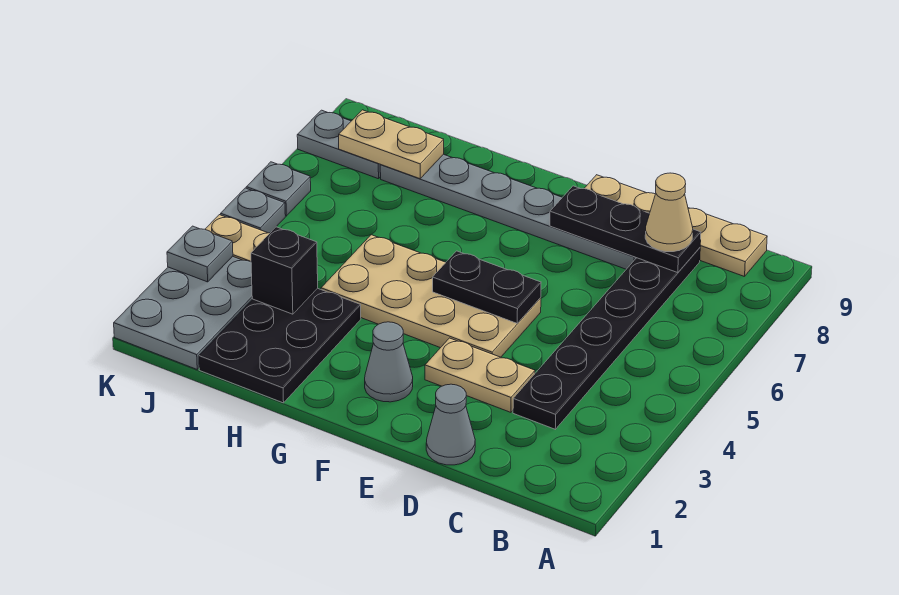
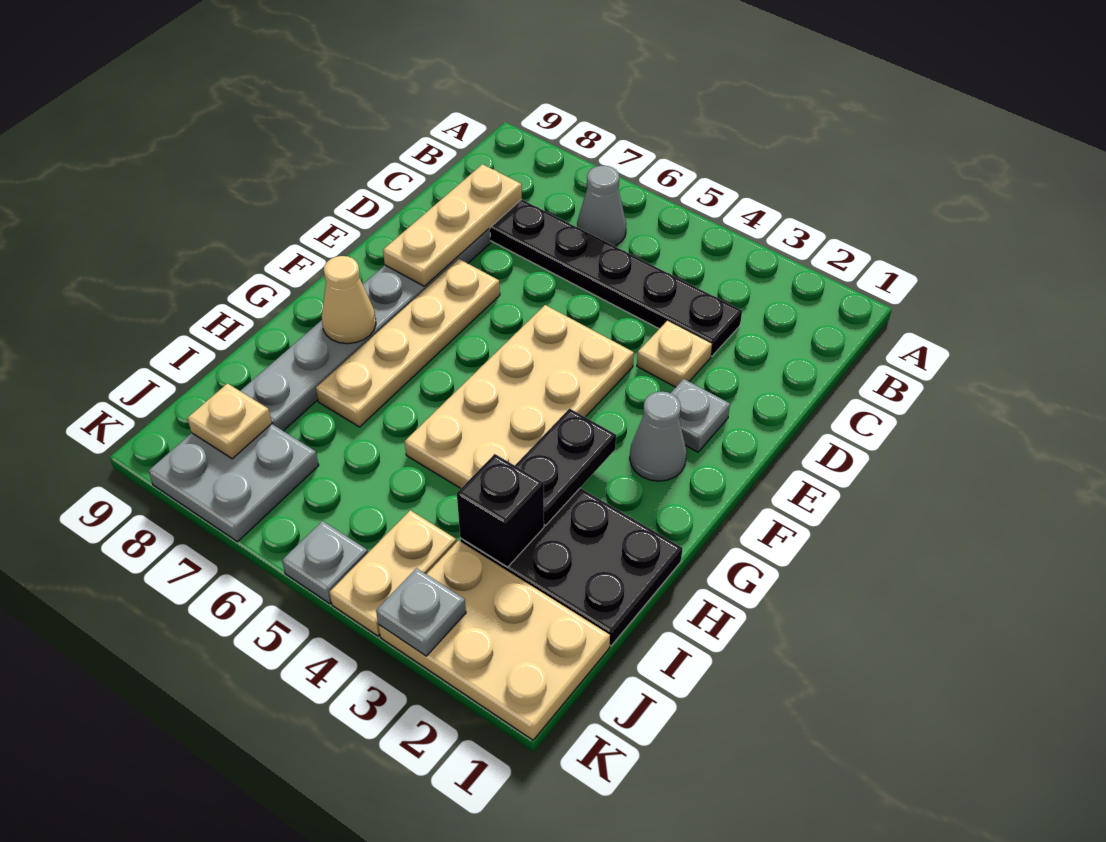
tan 1x4 plate [584,175,767,277] -> tan 1x4 plate moved to [316,259,500,427]
black 1x3 plate [550,186,701,273] -> tan 1x3 plate [383,164,522,286]
tan 1x1 cone [645,173,693,252] -> tan 1x1 cone moved to [322,256,376,344]
grey 1x1 cone [426,384,475,465] -> grey 1x1 cone moved to [577,166,626,246]
tan 1x2 plate [425,338,535,412] -> tan 1x1 plate [637,320,712,387]
black 1x2 plate [433,251,541,323] -> black 1x2 plate moved to [515,409,616,525]
tan 1x2 plate [339,110,444,179] -> tan 1x1 plate [187,383,272,459]
grey 2x3 plate [114,256,252,369] -> tan 2x3 plate [378,541,610,740]
grey 1x2 plate [297,110,381,179] -> grey 2x2 plate [148,424,319,542]
grey 1x1 plate [246,162,311,216] -> grey 1x1 plate moved to [671,379,730,452]

